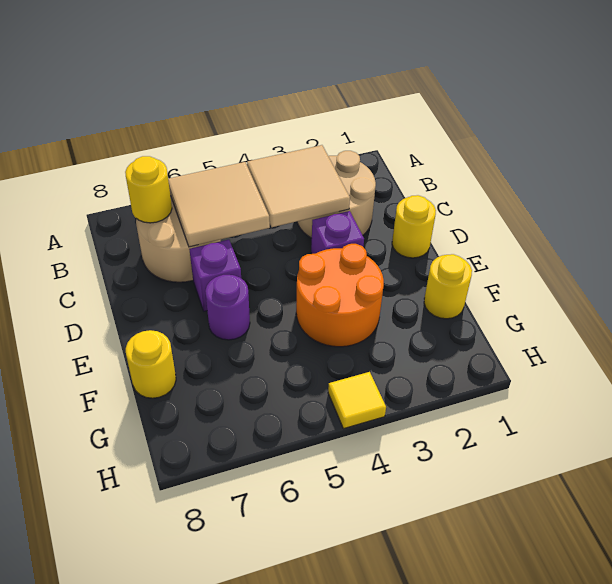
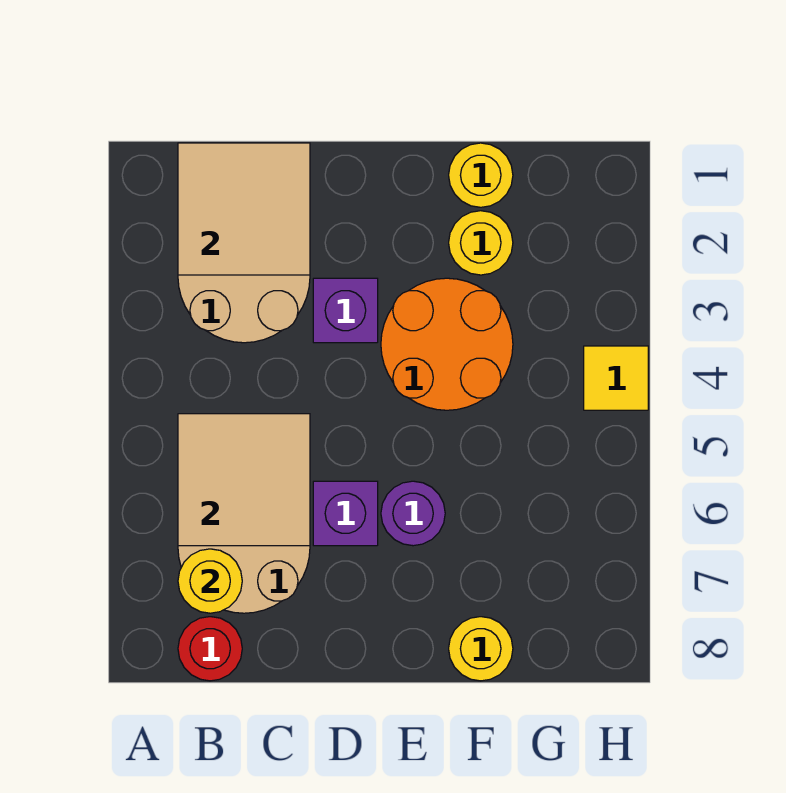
tan 2x2 tile [247,145,350,227] -> tan 2x2 tile moved to [178,143,310,275]
none -> red 1x1 round brick [178,617,242,681]
yellow 1x1 round brick [392,195,436,258] -> yellow 1x1 round brick moved to [449,211,513,275]

